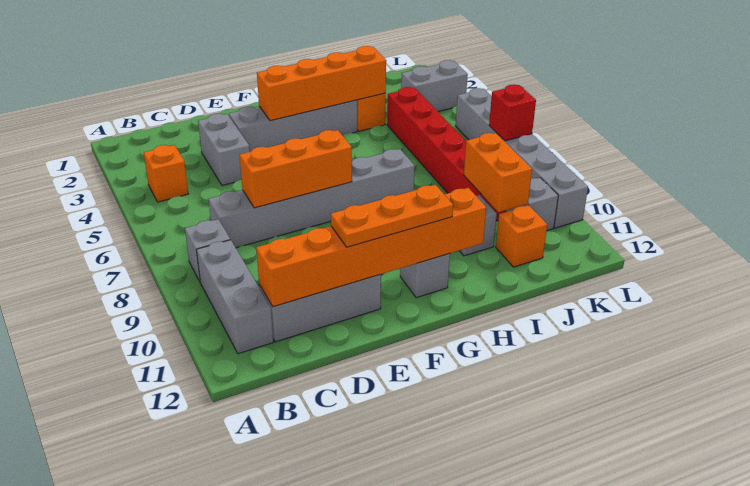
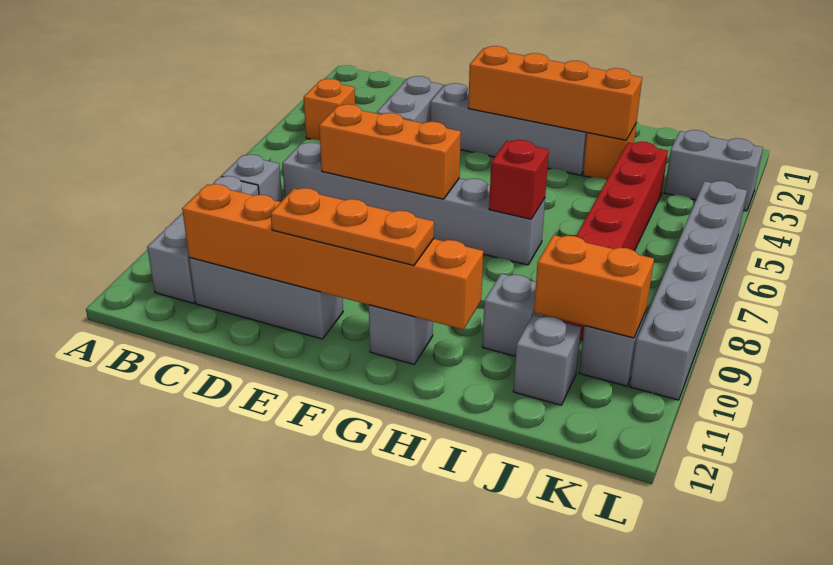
orange 1x2 brick [464,133,532,212] -> orange 1x2 brick turned to [534,235,654,338]
orange 1x1 brick [496,205,547,267] -> grey 1x1 brick [513,315,581,405]
red 1x1 brick [489,84,536,141] -> red 1x1 brick moved to [489,140,549,219]

